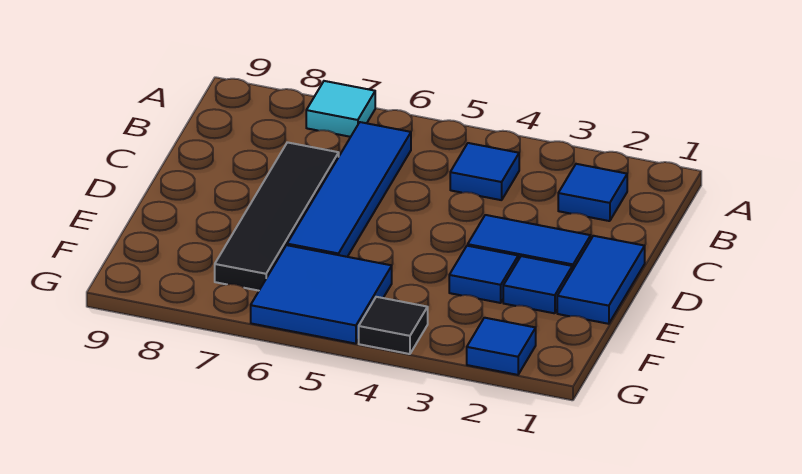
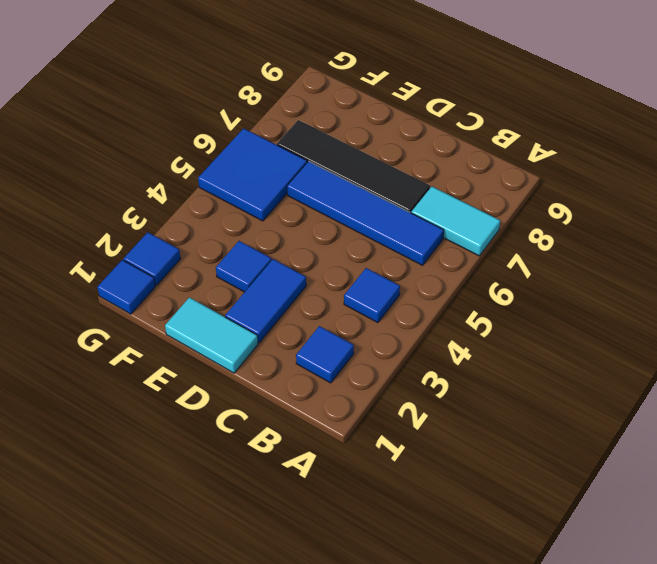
cyan 1x1 tile [306,81,375,137] -> cyan 1x2 tile [411,187,500,256]
blue 1x2 tile [557,236,645,324] -> cyan 1x2 tile [165,297,258,373]
blue 1x1 tile [503,256,572,313] -> blue 1x1 tile moved to [97,260,155,314]
black 1x1 tile [359,297,428,354] -> none

